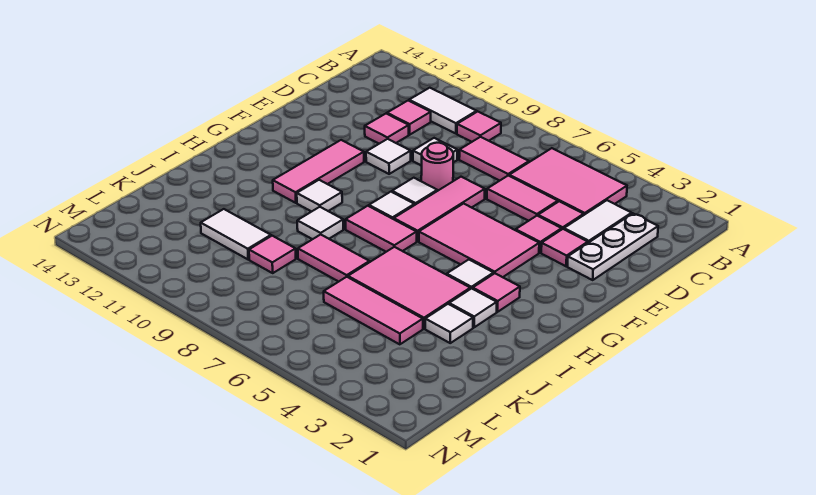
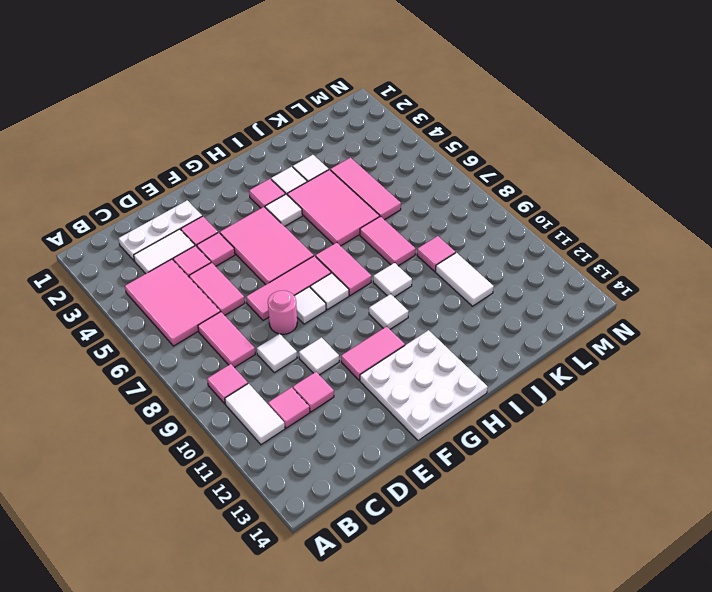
pink 1x3 tile [273,140,364,203] -> pink 1x2 tile [341,326,405,380]
none -> white 3x3 plate [360,330,488,441]

